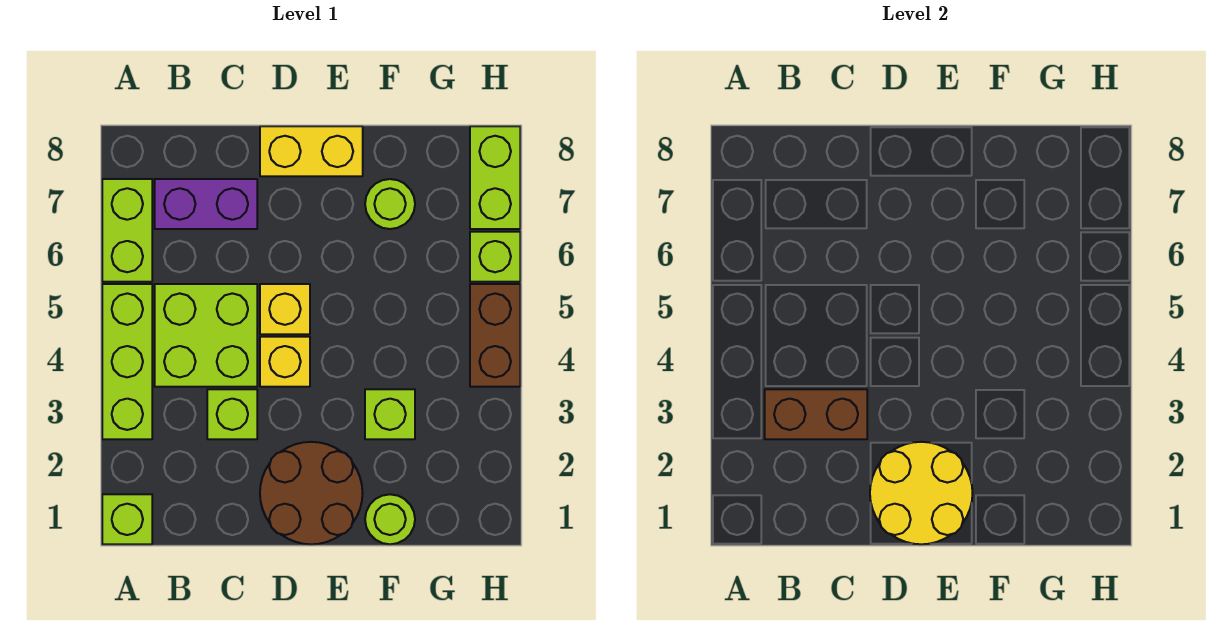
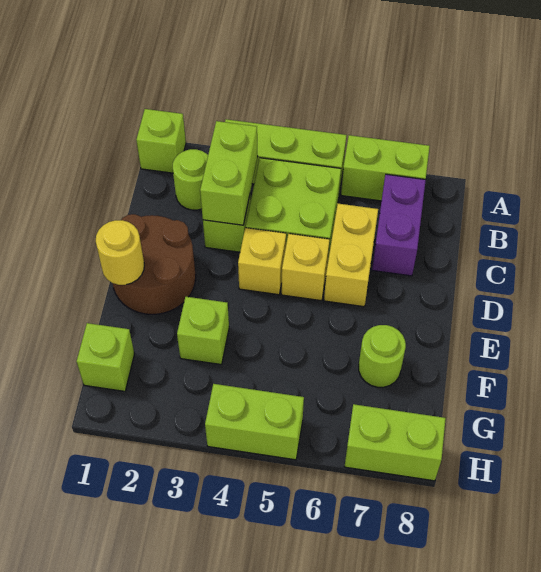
brown 1x2 brick [765,389,867,439] -> lime 1x2 brick [200,121,258,225]
yellow 2x2 round brick [870,442,972,544] -> yellow 1x1 round brick [96,220,144,285]
yellow 1x2 brick [260,126,363,176] -> yellow 1x2 brick moved to [324,204,378,307]
lime 1x1 round brick [365,494,415,544] -> lime 1x1 round brick moved to [173,149,208,210]
brown 1x2 brick [470,284,520,387] -> lime 1x2 brick [205,384,304,460]
lime 1x1 brick [470,232,520,282] -> lime 1x1 brick moved to [76,323,134,391]

